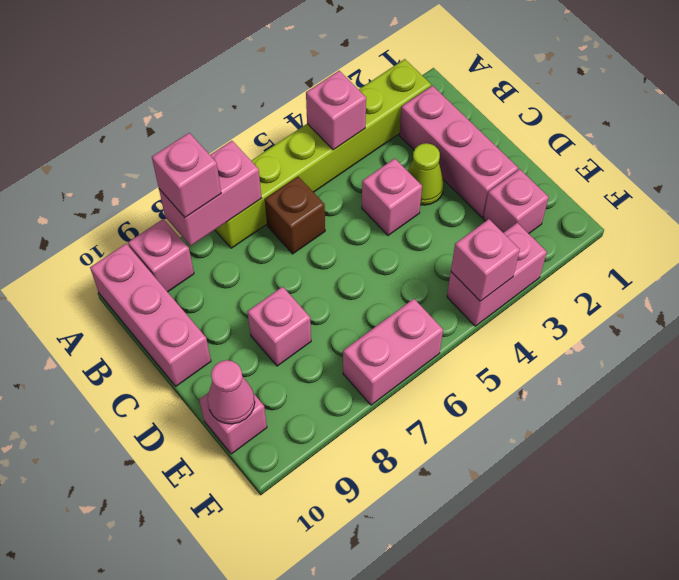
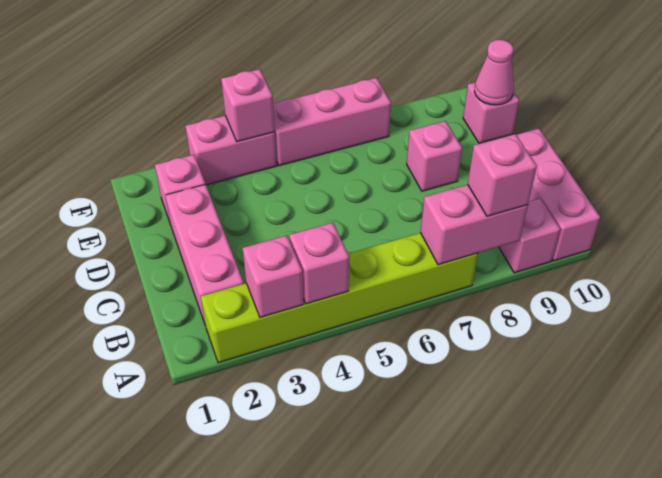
brown 1x1 brick [265,177,325,254] -> none
lime 1x1 cone [408,143,444,205] -> none
pink 1x1 brick [362,158,422,235] -> pink 1x1 brick moved to [243,235,304,318]
pink 1x2 brick [343,299,443,405] -> pink 1x3 brick [273,78,391,166]

